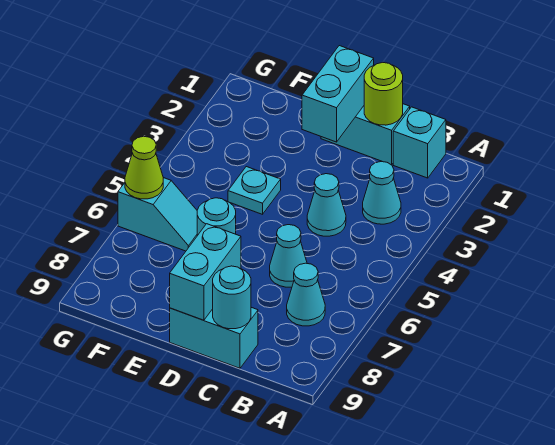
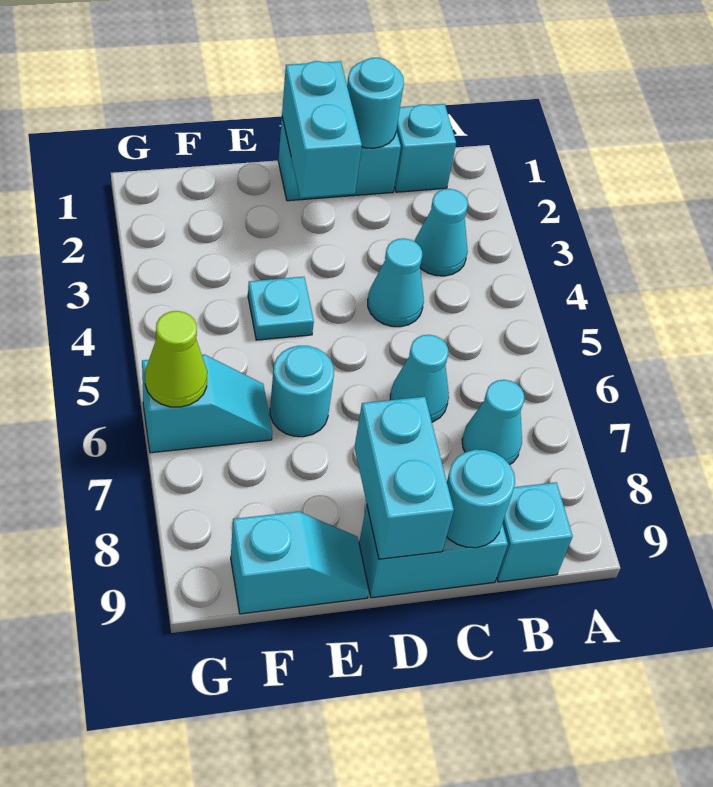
none -> cyan 1x1 brick [497,482,573,582]
lime 1x1 round brick [364,63,403,125] -> cyan 1x1 round brick [347,58,404,148]
none -> cyan 1x2 slope [231,512,369,614]

